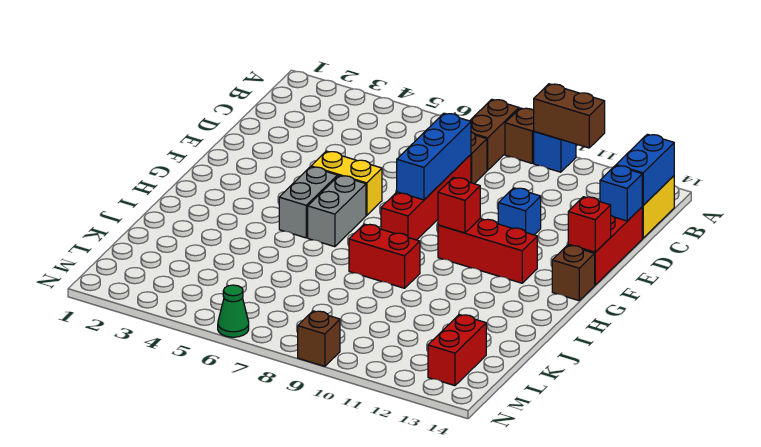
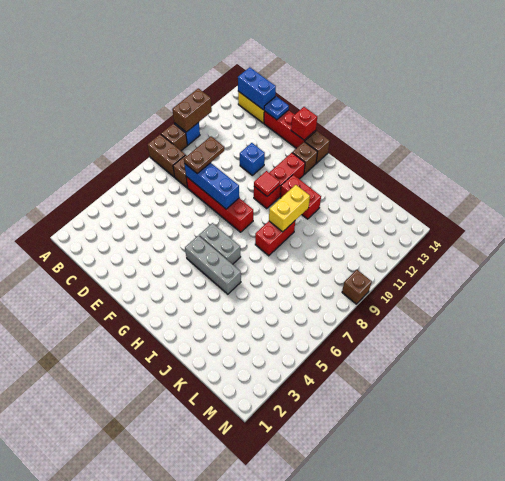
none -> brown 1x2 plate [184,137,224,174]
blue 1x1 brick [600,166,643,221] -> blue 1x1 plate [264,96,289,120]
yellow 1x2 brick [311,151,382,215] -> yellow 1x2 brick moved to [269,185,310,232]
grey 1x2 brick [279,167,338,238] -> grey 1x3 brick [185,236,241,294]
red 1x1 brick [438,177,480,233] -> red 1x1 tile [254,171,280,196]
none -> brown 1x1 brick [292,142,317,174]
red 1x2 brick [428,315,486,386] -> red 1x2 brick moved to [280,175,321,219]
green 1x1 cone [218,285,249,337] -> none

